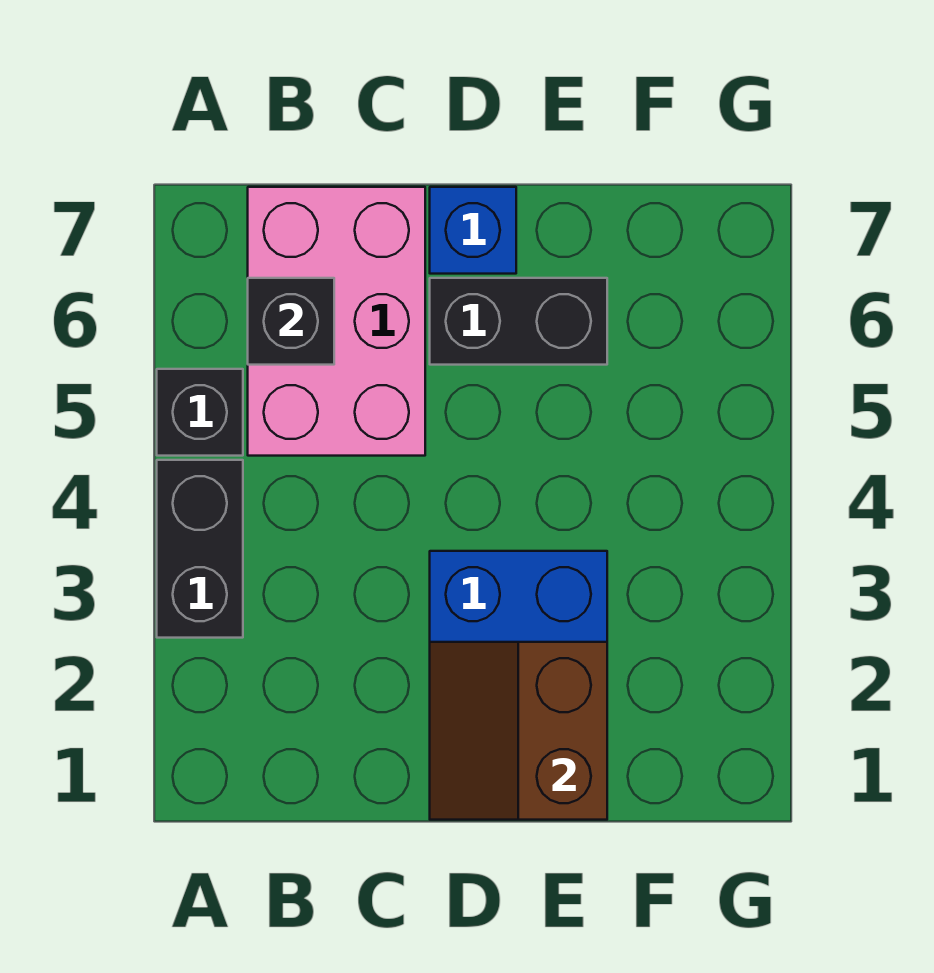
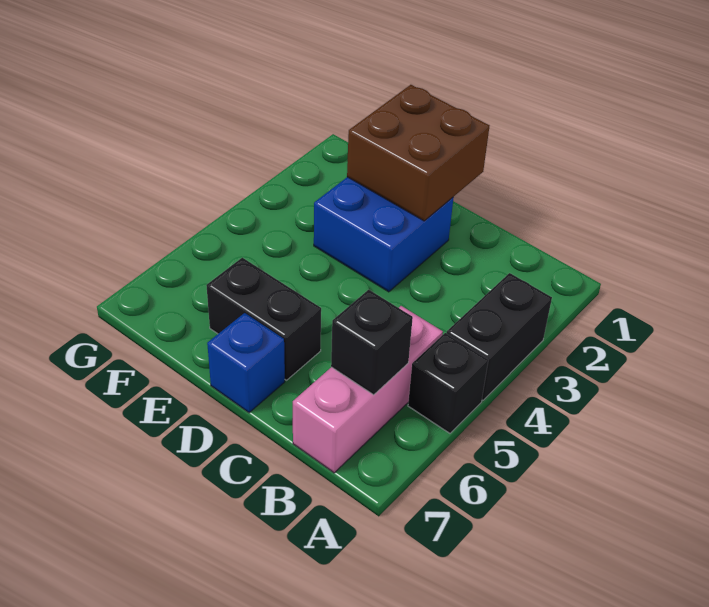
pink 2x3 brick [248,187,425,456] -> pink 1x3 brick [293,306,443,473]
brown 2x2 slope [430,642,607,820] -> brown 2x2 brick [347,85,489,221]

